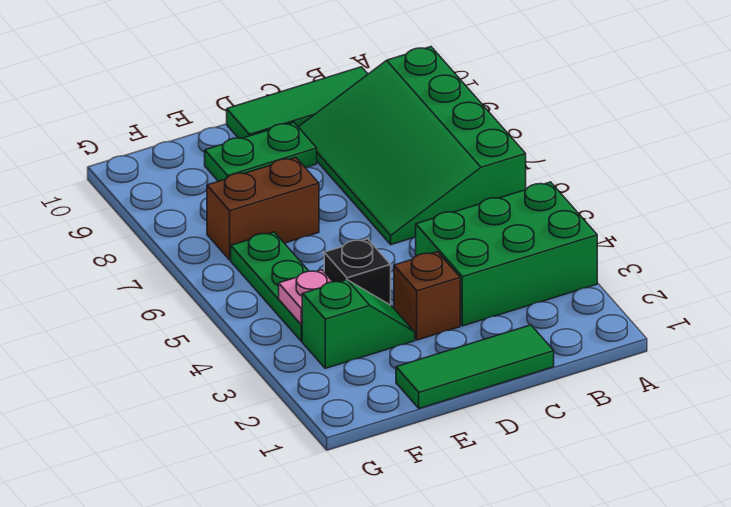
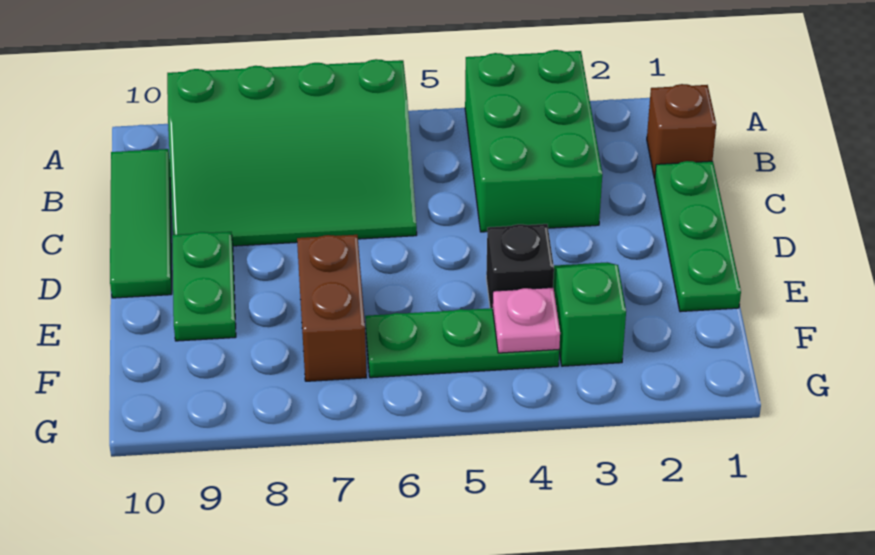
green 1x3 tile [396,325,554,408] -> green 1x3 plate [655,161,741,312]
brown 1x1 brick [394,252,460,340] -> brown 1x1 brick moved to [647,84,716,179]

